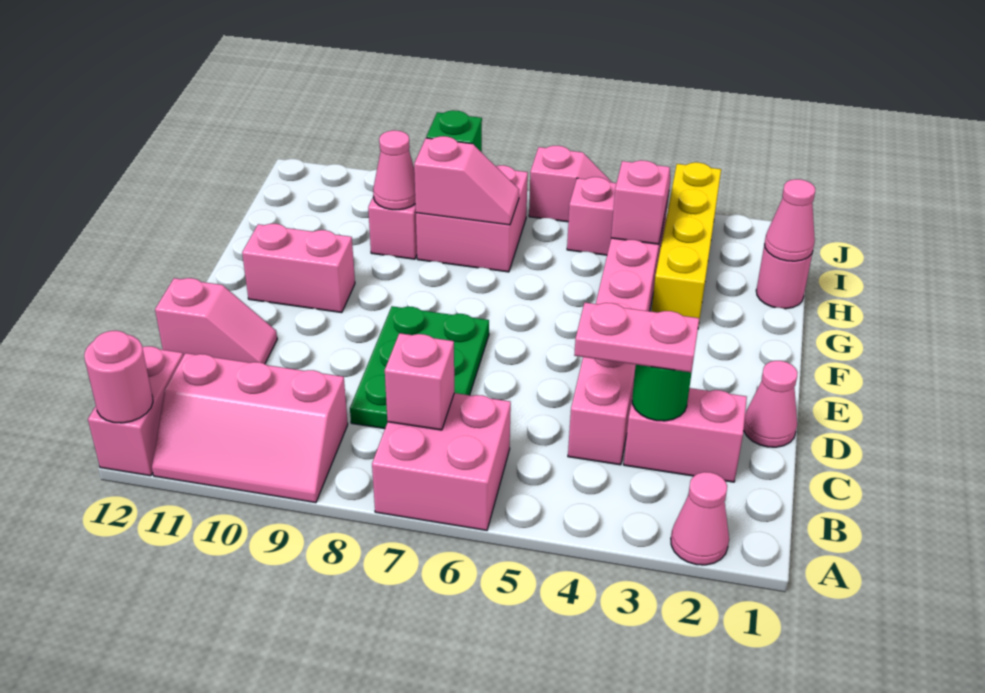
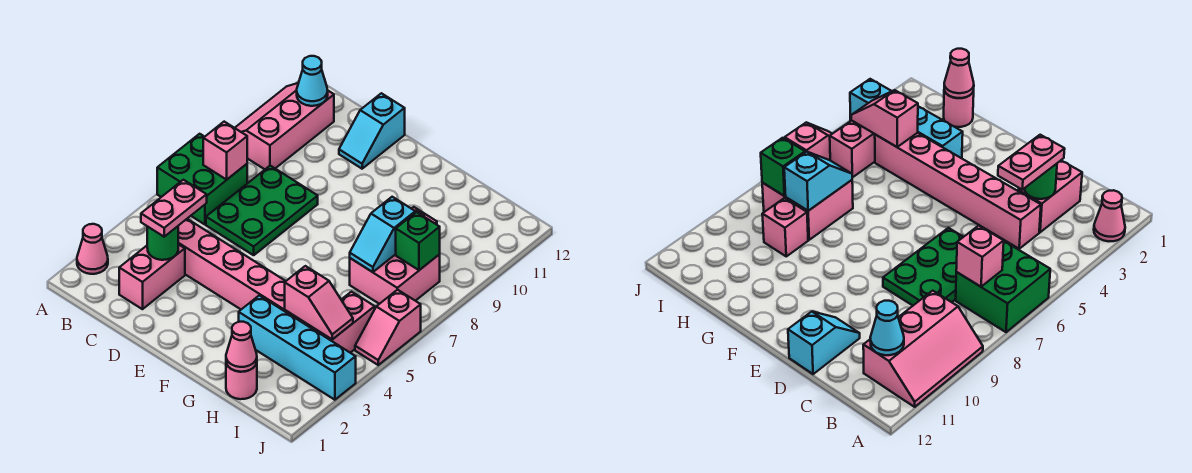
pink 2x2 brick [372,393,511,530] -> green 2x2 brick [157,134,247,224]
pink 1x2 brick [88,346,183,476] -> none
pink 1x1 round brick [84,331,153,423] -> none
none -> cyan 1x1 cone [297,56,328,106]
green 2x3 plate [350,306,489,429] -> green 2x3 plate turned to [206,166,318,255]
pink 1x1 cone [744,361,798,447] -> none
pink 1x2 slope [155,278,277,364] -> cyan 1x2 slope [339,93,405,169]
pink 1x2 brick [242,224,355,313] -> none
yellow 1x4 brick [651,162,721,327] -> cyan 1x4 brick [239,295,356,400]
pink 1x2 slope [414,136,519,225] -> cyan 1x2 slope [350,197,415,272]
pink 1x1 cone [373,130,415,210] -> none

